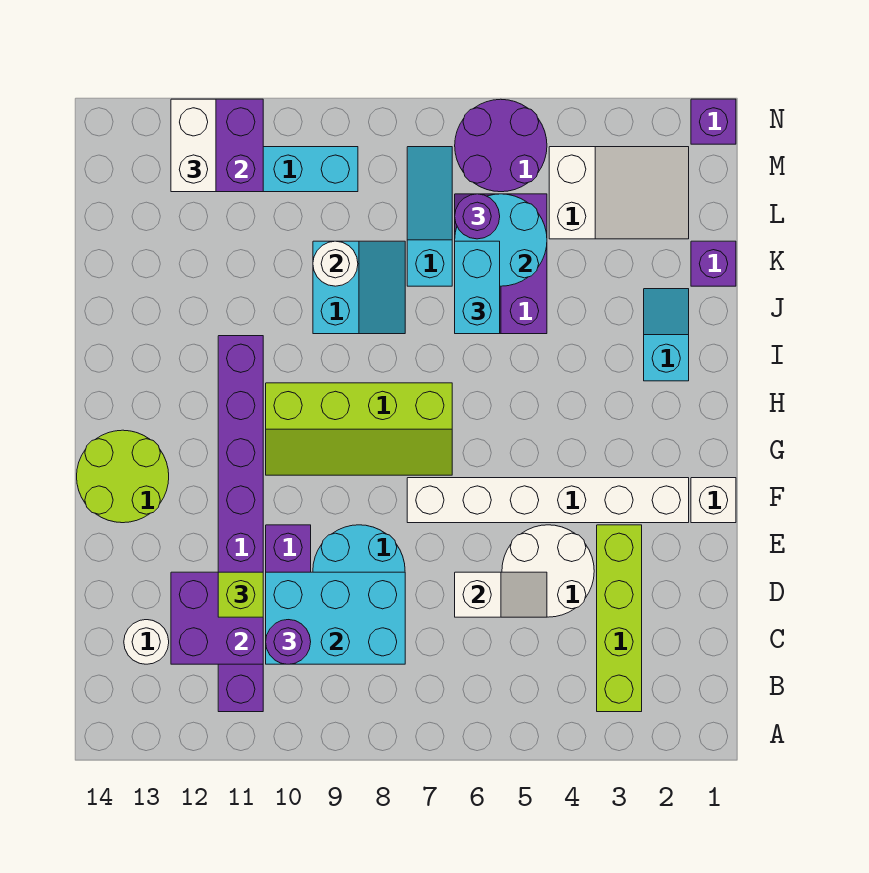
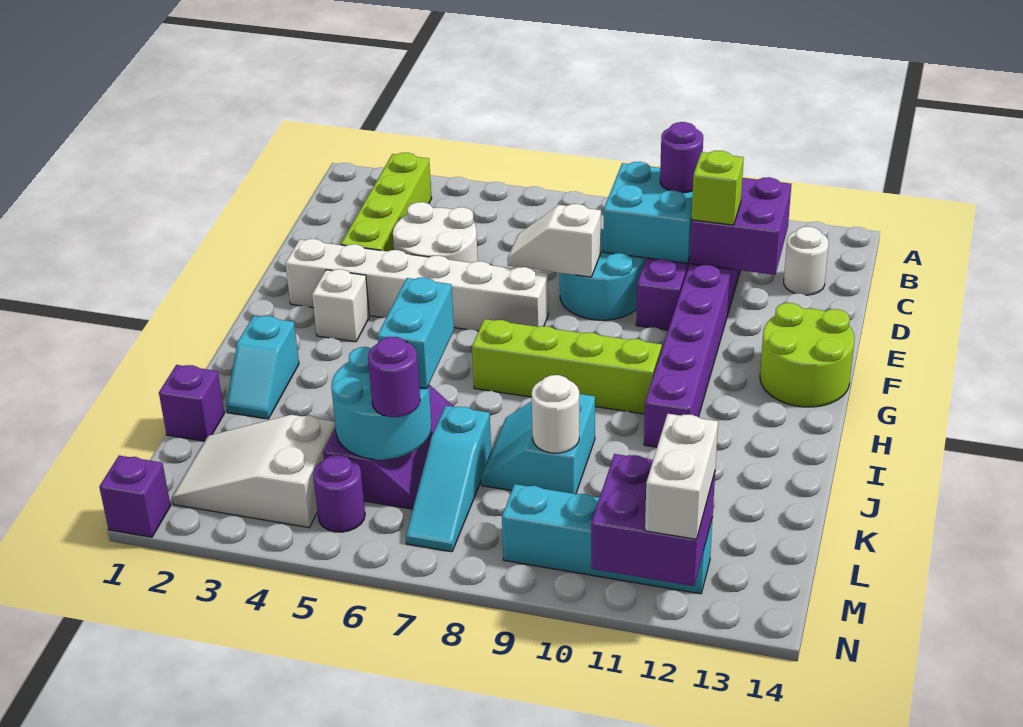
cyan 2x3 brick [266,572,405,664] -> cyan 2x2 brick [603,162,693,263]
white 1x2 slope [455,572,547,617] -> white 1x2 slope moved to [507,204,601,277]
white 1x1 brick [691,478,736,523] -> white 1x1 brick moved to [312,269,369,342]
purple 2x2 round brick [455,99,547,192] -> purple 1x1 round brick [313,455,365,532]

